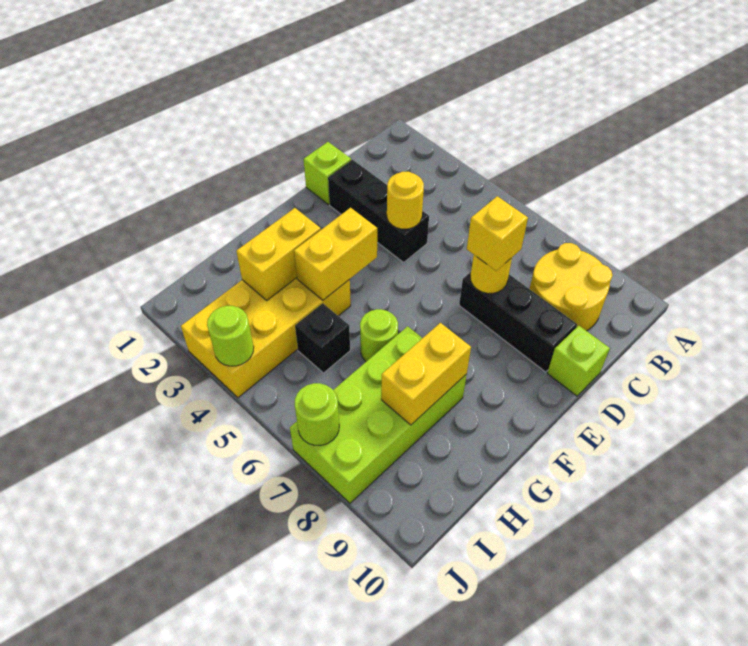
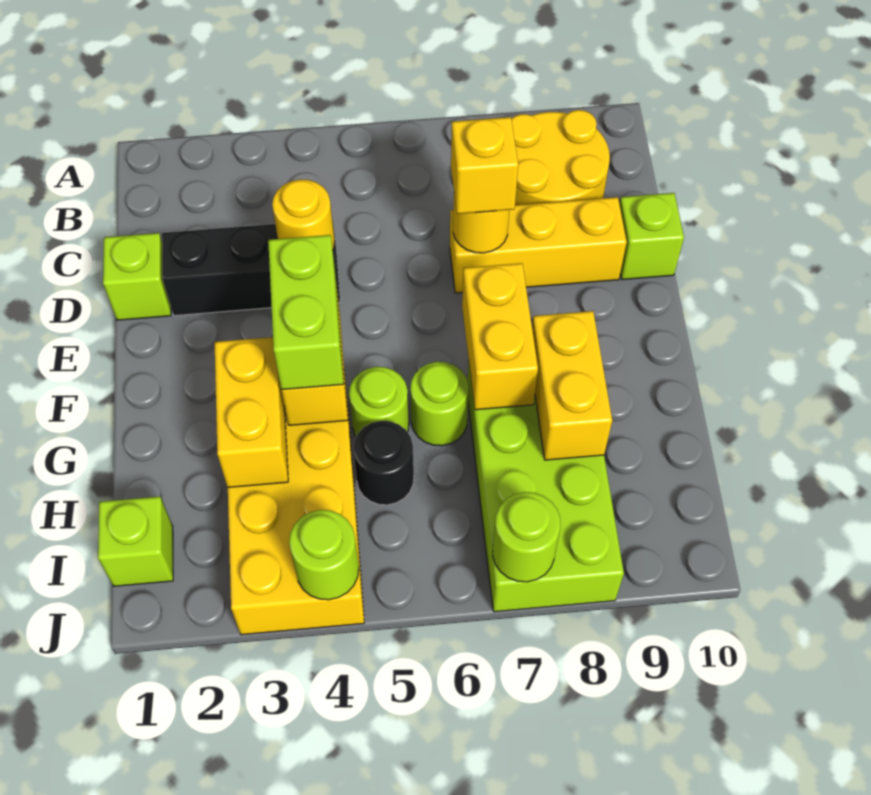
black 1x3 brick [459,272,577,372] -> yellow 1x3 brick [450,197,627,293]
none -> lime 1x2 brick [268,235,344,390]
none -> yellow 1x2 brick [462,263,538,410]
none -> lime 1x1 round brick [349,367,409,437]
black 1x1 brick [295,303,350,373] -> black 1x1 round brick [353,421,414,505]
none -> lime 1x1 brick [98,496,173,586]

